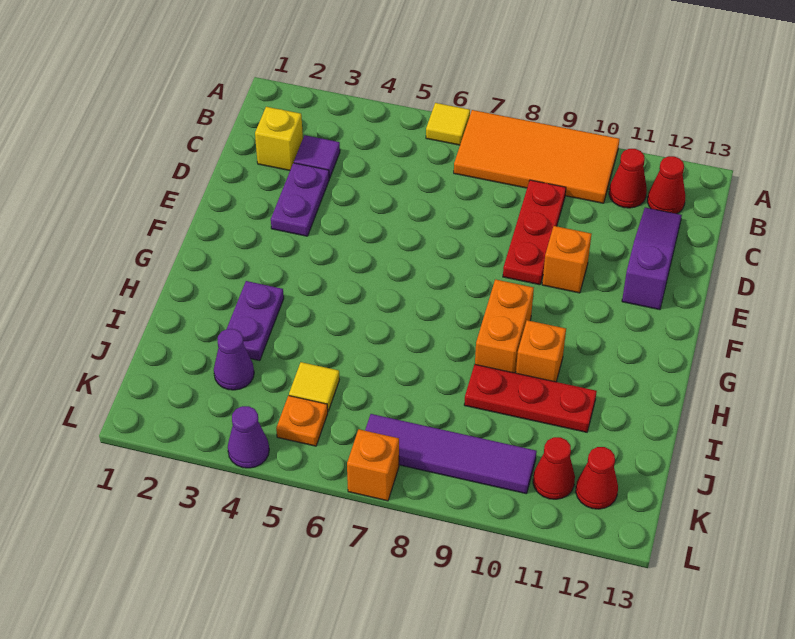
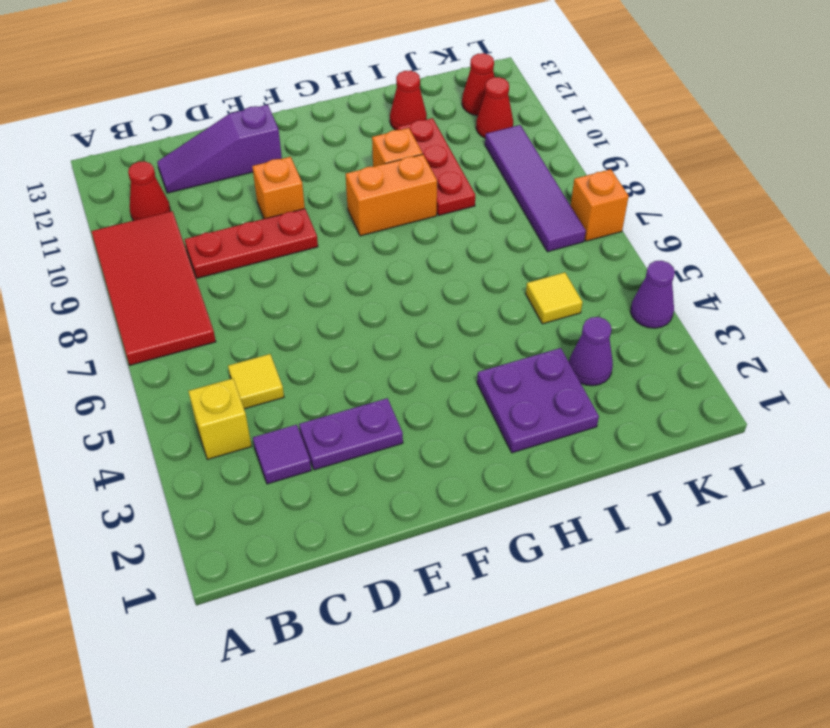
yellow 1x1 tile [426,103,470,145] -> yellow 1x1 tile moved to [228,354,284,409]
orange 2x4 tile [454,110,620,203] -> red 2x4 tile [91,211,216,365]
red 1x1 cone [648,156,685,214] -> red 1x1 cone moved to [390,71,427,130]
yellow 1x1 brick [255,107,303,171] -> yellow 1x1 brick moved to [188,378,252,460]
purple 1x2 plate [227,281,284,361] -> purple 2x2 plate [477,348,599,453]
orange 1x1 plate [276,396,328,446] -> none

